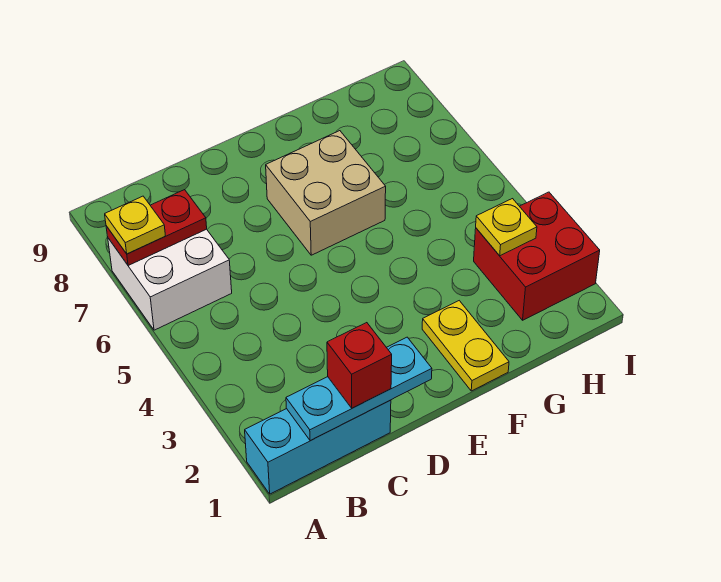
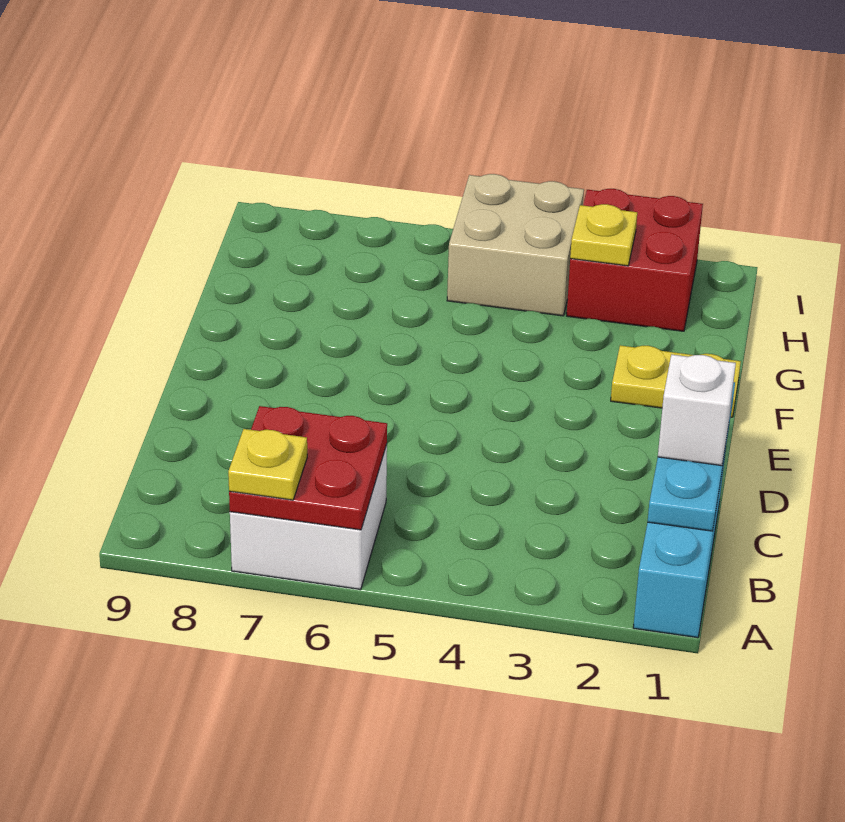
red 1x2 plate [106,190,207,266] -> red 2x2 plate [229,406,387,530]
red 1x1 brick [327,323,392,408] -> white 1x1 brick [658,355,736,466]
tan 2x2 brick [266,131,386,255] -> tan 2x2 brick moved to [447,174,584,316]

